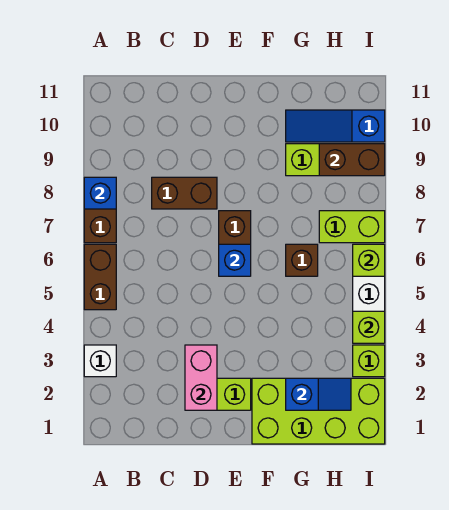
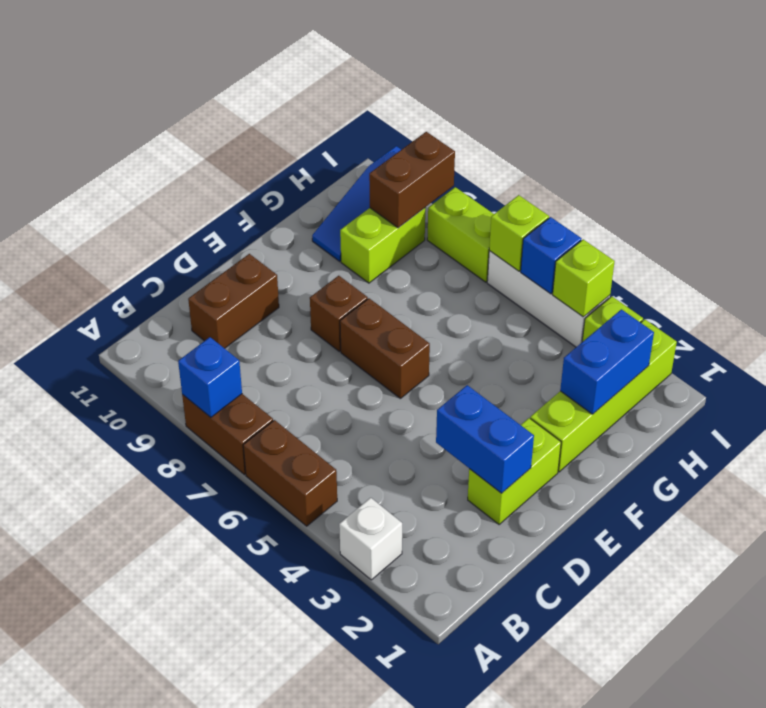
brown 1x2 brick [152,177,217,209] -> brown 1x2 brick moved to [188,254,279,348]
pink 1x2 brick [185,345,217,410] -> blue 1x2 brick [436,385,534,493]
blue 1x1 brick [219,244,251,276] -> blue 1x1 brick moved to [521,217,582,294]
lime 2x4 brick [252,378,385,444] -> lime 1x4 brick [530,319,677,472]
blue 1x2 slope [286,378,351,410] -> blue 1x2 brick [560,309,654,414]
brown 1x1 brick [286,244,318,276] -> brown 1x1 brick moved to [310,276,368,351]
lime 1x2 brick [319,211,385,243] -> lime 1x2 brick turned to [427,187,494,282]

